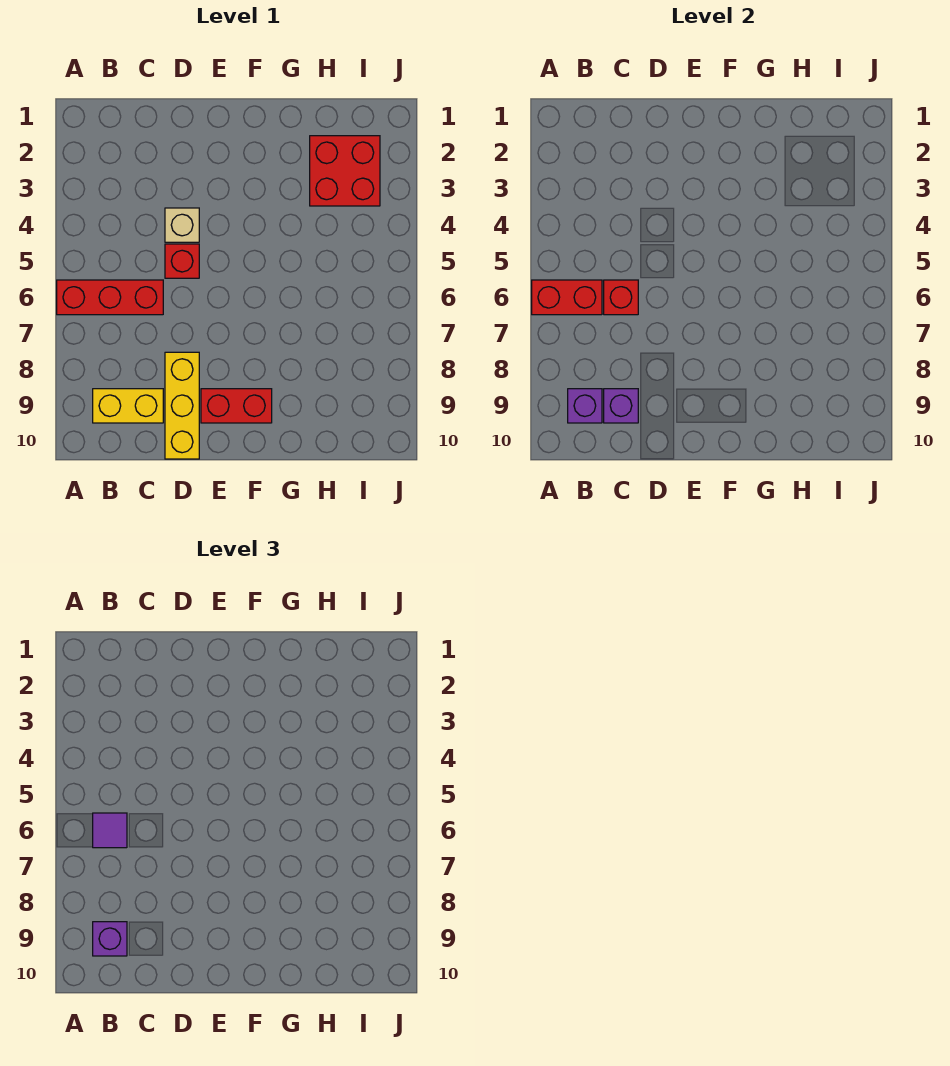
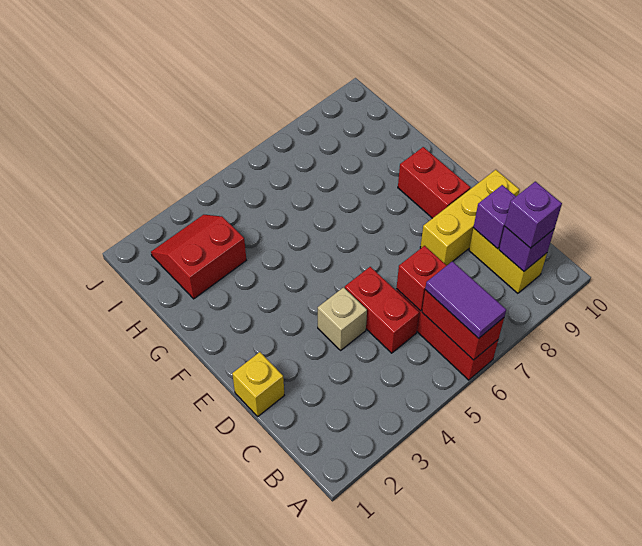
purple 1x1 tile [93,813,127,848] -> purple 1x2 tile [425,261,506,338]
none -> yellow 1x1 brick [232,352,284,416]
red 1x1 brick [165,244,199,278] -> red 1x2 brick [345,267,419,353]
red 2x2 brick [310,136,380,206] -> red 2x2 slope [151,215,246,299]

